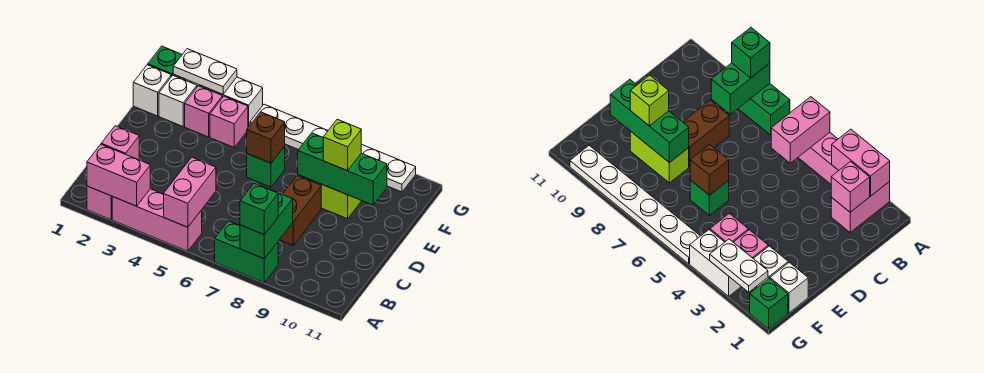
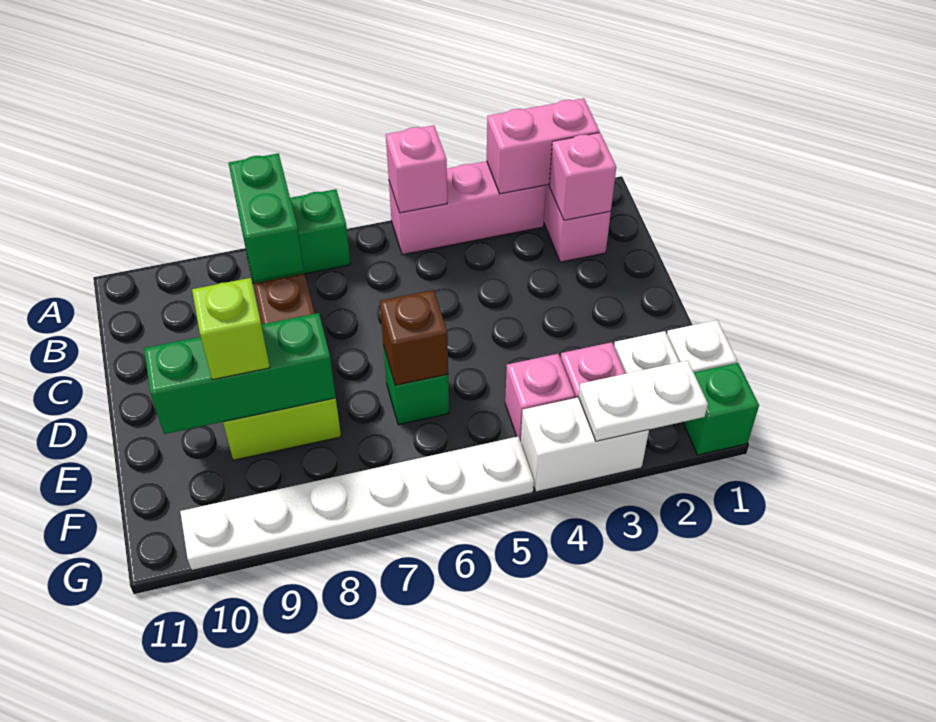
pink 1x2 brick [164,157,216,227] -> pink 1x1 brick [386,125,447,213]
green 1x1 brick [240,183,278,235] -> none

